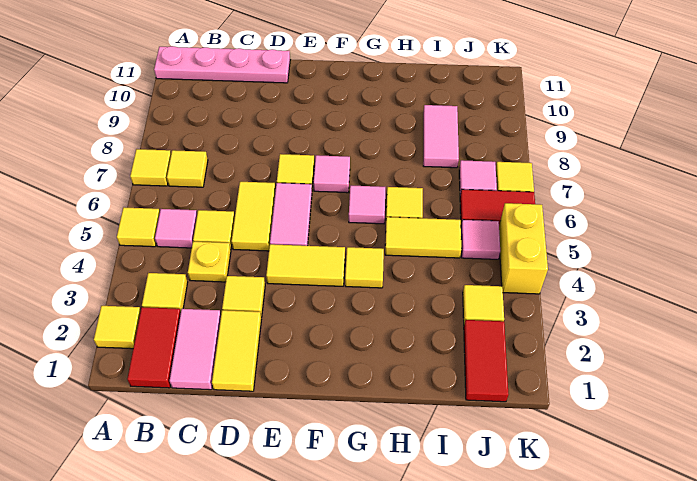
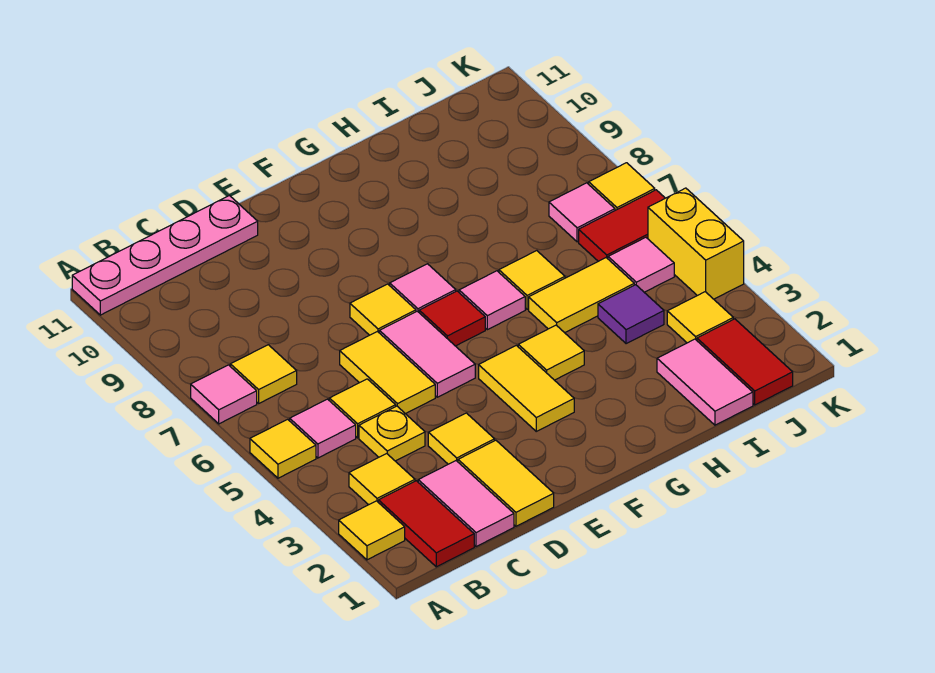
yellow 1x1 tile [130,149,171,186] -> pink 1x1 tile [191,365,257,424]
yellow 1x2 tile [266,244,345,286] -> yellow 1x2 tile turned to [479,345,574,431]
none -> red 1x1 tile [419,291,485,346]
none -> purple 1x1 tile [598,285,664,344]
pink 1x2 tile [423,105,459,168] -> pink 1x2 tile moved to [657,339,753,425]

